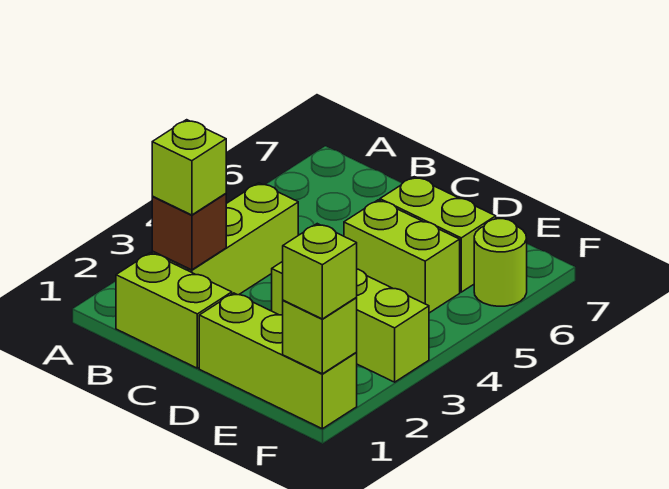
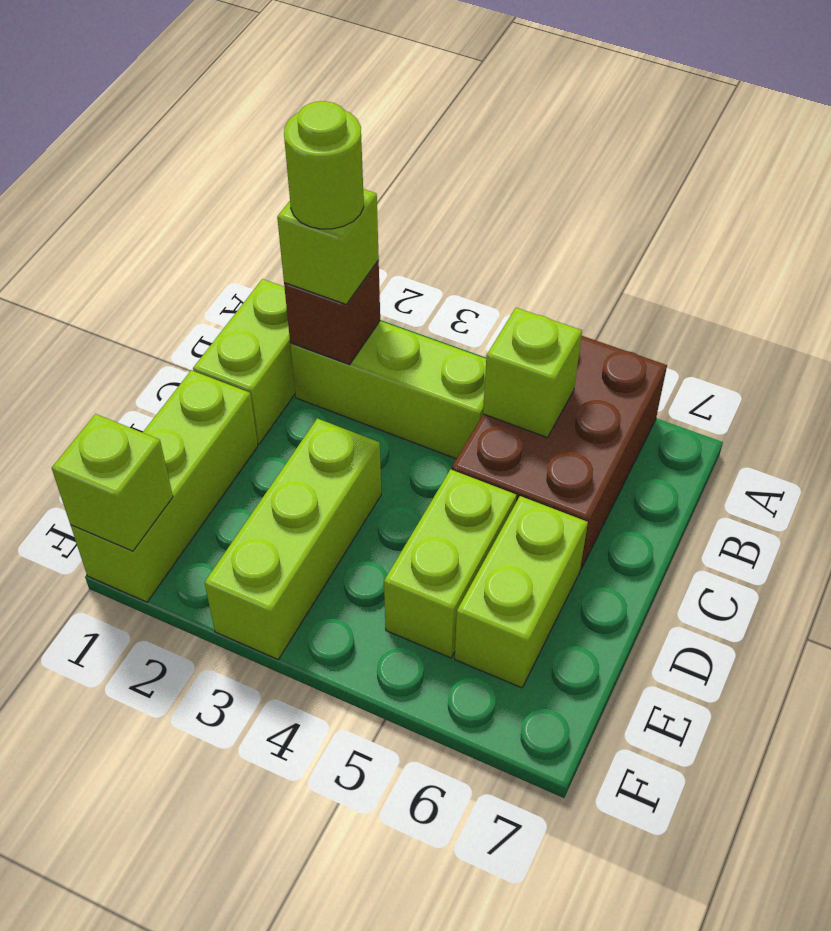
none -> brown 2x3 brick [452,336,667,570]
lime 1x1 brick [283,224,357,319] -> lime 1x1 brick moved to [483,308,582,438]
lime 1x1 round brick [474,219,527,306] -> lime 1x1 round brick moved to [284,101,364,229]

